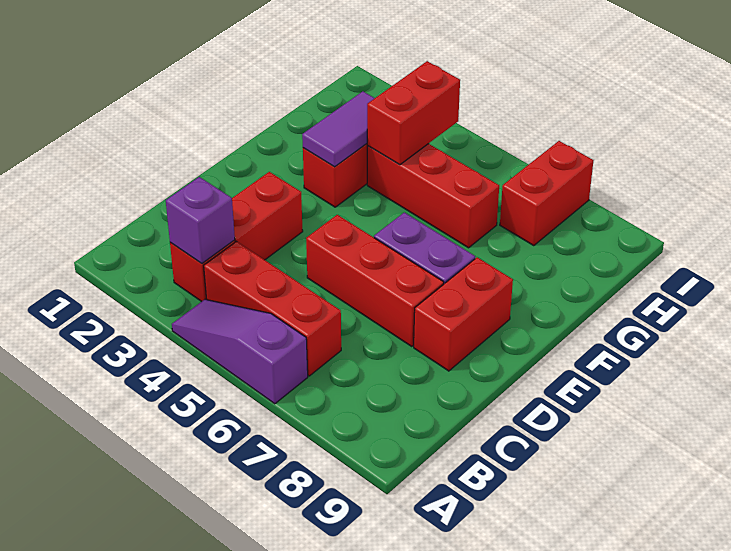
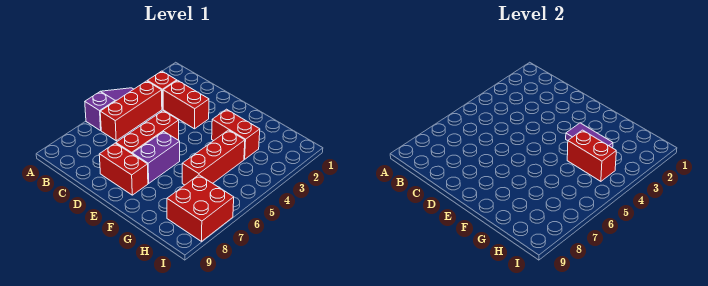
purple 1x1 brick [166,177,235,263] -> none
red 1x2 brick [500,141,593,246] -> red 2x2 brick [167,175,234,241]

